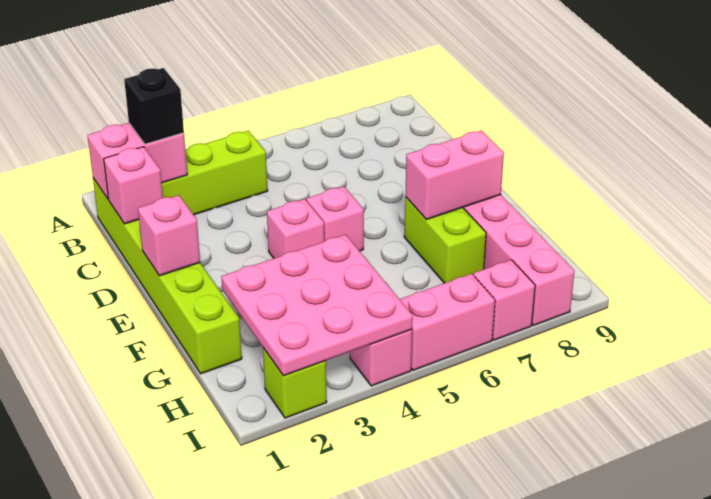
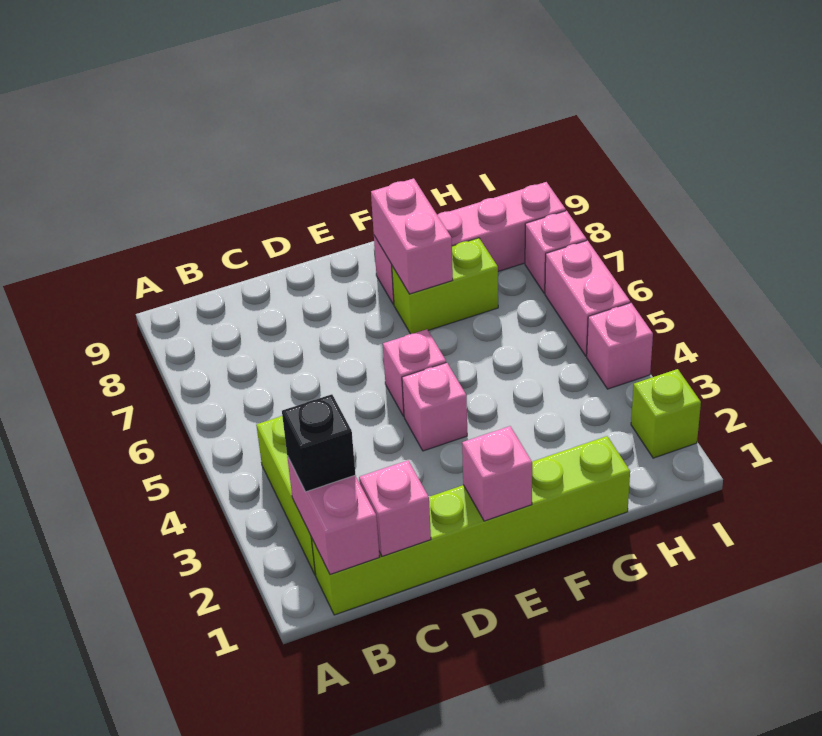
pink 3x3 plate [221,235,413,376] -> none

